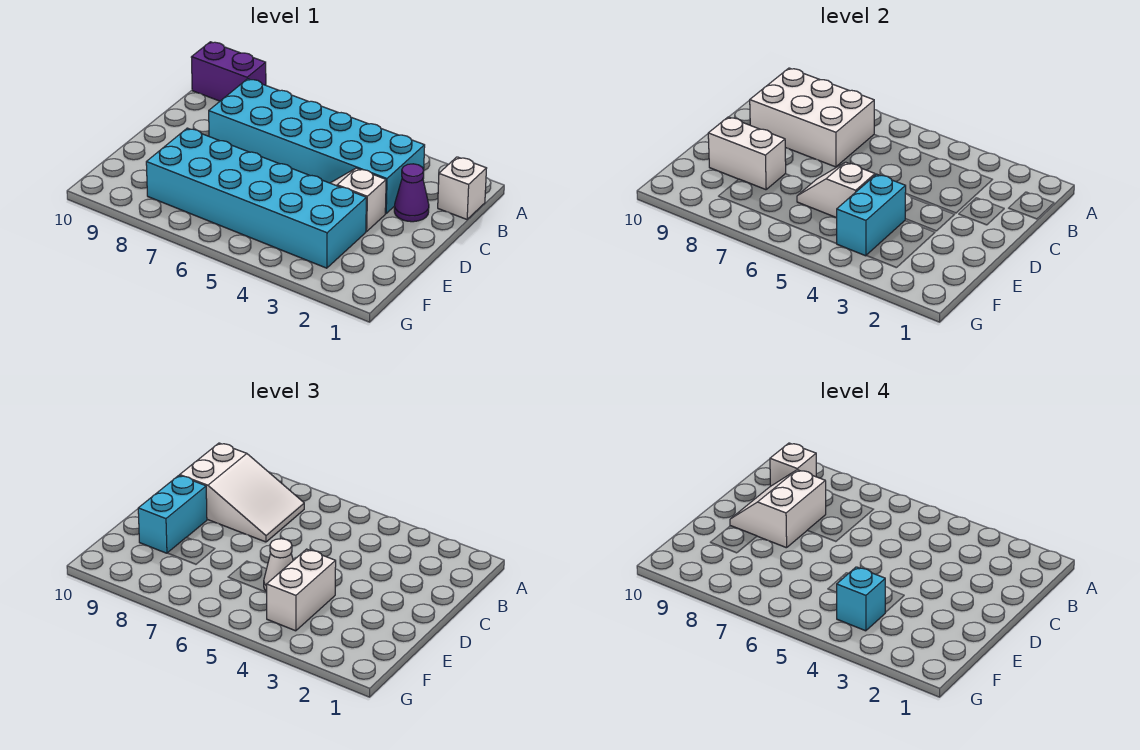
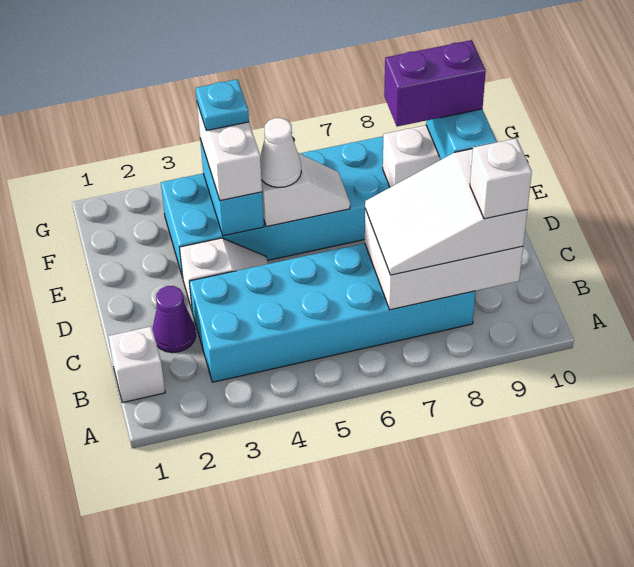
purple 1x2 brick [191,42,266,101] -> purple 1x2 brick moved to [384,40,486,126]
white 2x2 slope [730,470,826,548] -> none
cyan 1x1 brick [836,567,885,631] -> cyan 1x1 plate [196,79,249,131]

